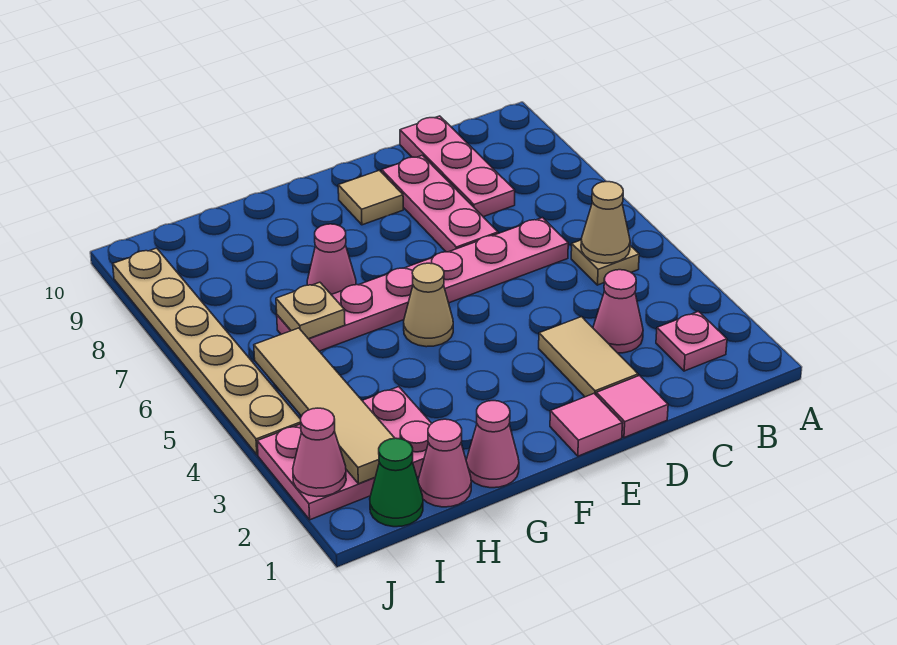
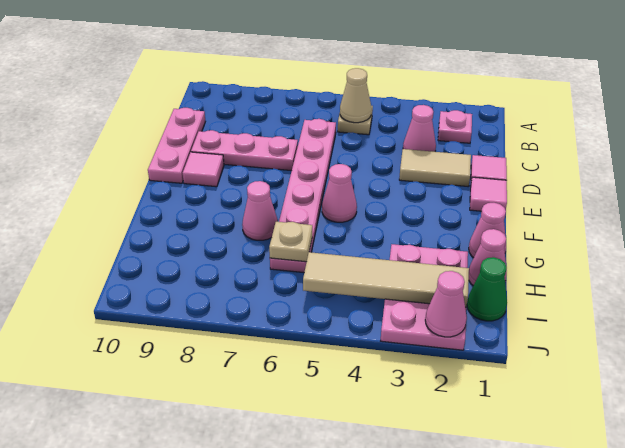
pink 1x3 plate [400,116,515,217] -> pink 1x3 plate turned to [148,108,205,183]
tan 1x1 tile [338,170,403,225] -> pink 1x1 tile [183,152,224,187]
tan 1x1 cone [404,263,453,347] -> pink 1x1 cone [322,164,357,222]
tan 1x6 plate [113,248,301,455] -> none

